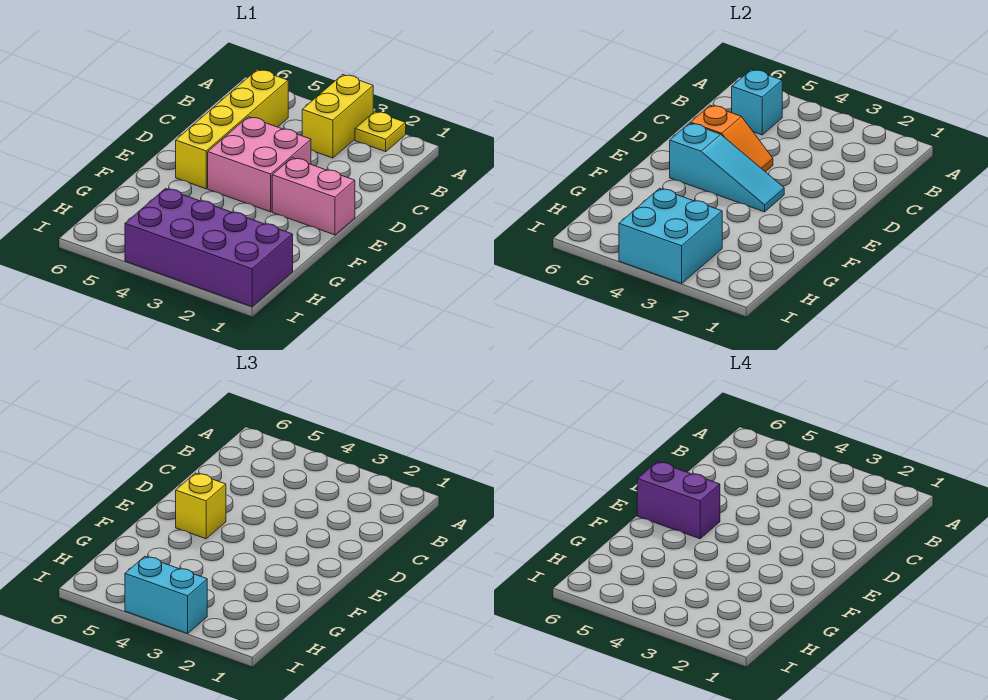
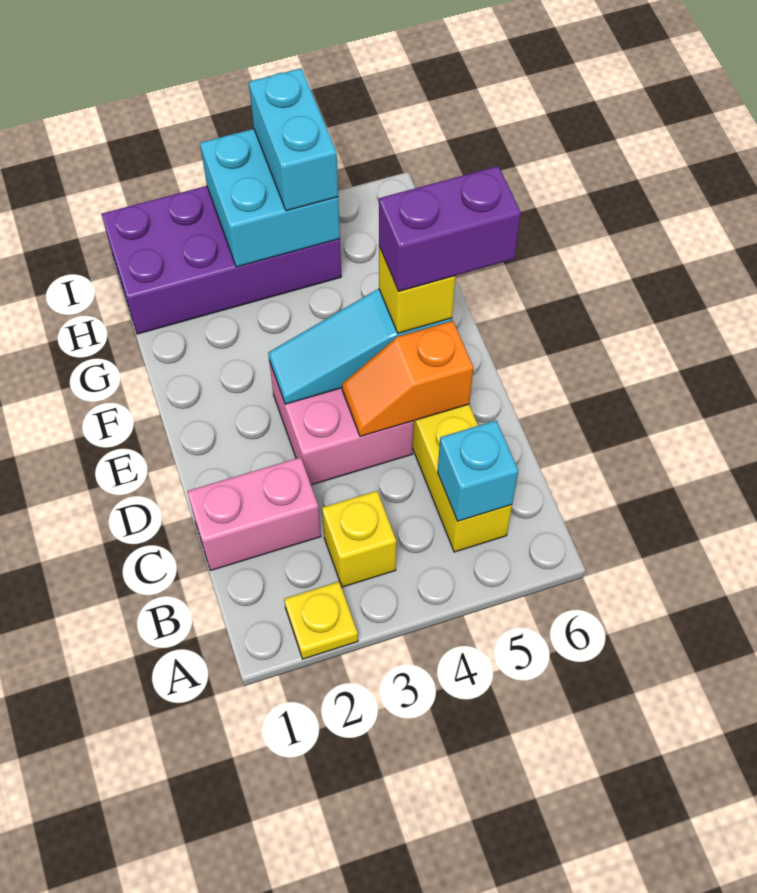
yellow 1x2 brick [302,75,373,158] -> yellow 1x1 brick [322,491,396,587]
pink 1x2 brick [272,158,355,235] -> pink 1x2 brick moved to [187,457,321,571]
cyan 1x2 brick [125,556,207,634] -> cyan 1x2 brick turned to [249,68,338,211]

